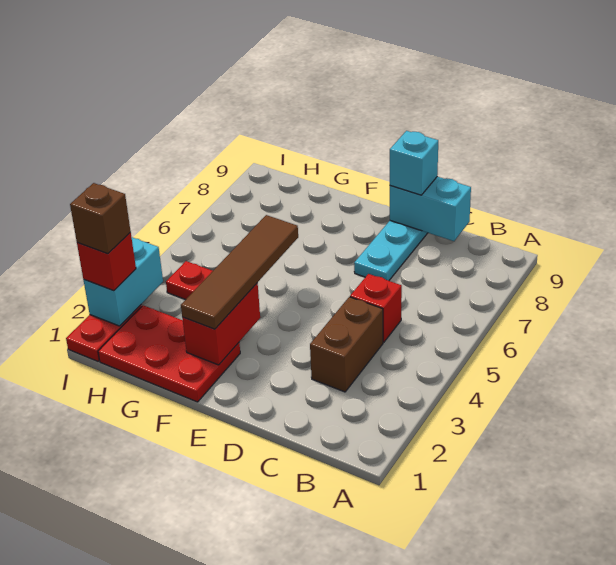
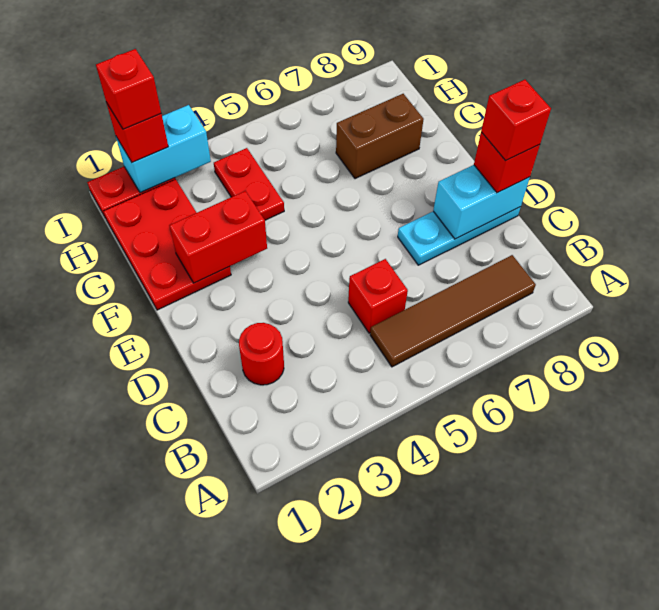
none -> red 1x1 round brick [239,323,284,385]
brown 1x2 brick [310,297,383,392] -> brown 1x2 brick moved to [336,94,424,179]
cyan 1x2 brick [390,177,471,241] -> cyan 1x2 brick turned to [433,165,530,239]
cyan 1x1 brick [390,131,438,195] -> red 1x1 brick [474,132,540,193]
none -> red 1x1 brick [481,80,551,161]
brown 1x4 tile [181,215,298,329] -> brown 1x4 tile moved to [370,255,536,367]
brown 1x1 brick [70,183,131,254] -> red 1x1 brick [96,49,161,129]

